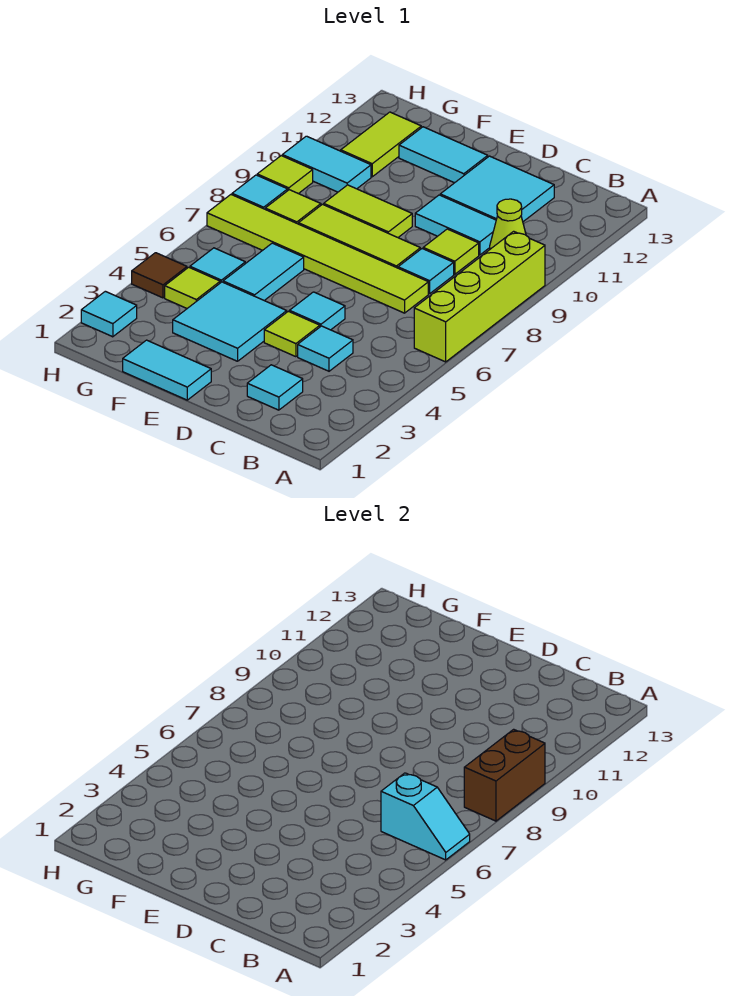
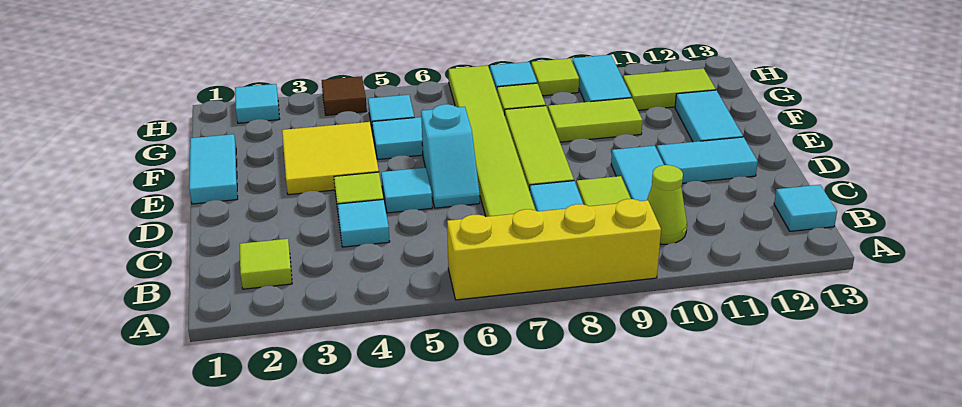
lime 1x4 brick [414,231,545,362] -> yellow 1x4 brick [447,199,661,300]
cyan 1x2 slope [381,773,470,860] -> cyan 1x2 slope moved to [421,104,480,208]
brown 1x2 brick [464,729,545,821] -> none
cyan 1x1 tile [247,365,303,410] -> cyan 1x1 tile moved to [774,185,837,231]
cyan 2x2 tile [440,156,554,222] -> cyan 1x2 tile [657,137,758,183]
cyan 2x2 tile [173,282,287,361] -> yellow 2x2 tile [282,122,379,195]
lime 1x2 tile [324,185,412,237] -> lime 1x2 tile turned to [548,98,643,142]
lime 1x1 tile [165,267,220,308] -> lime 1x1 tile moved to [240,239,292,289]

